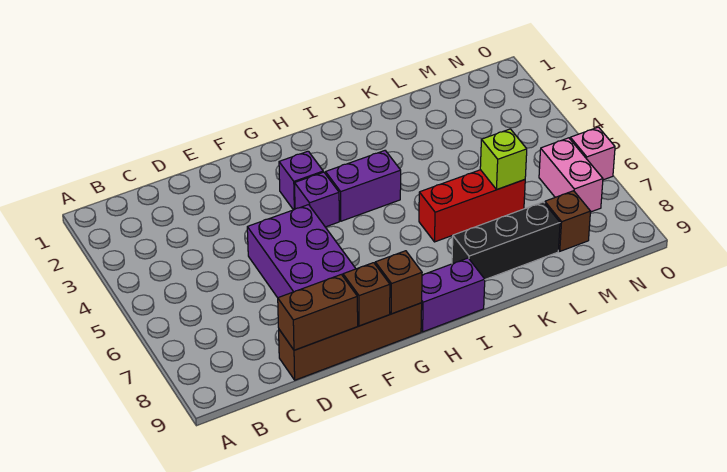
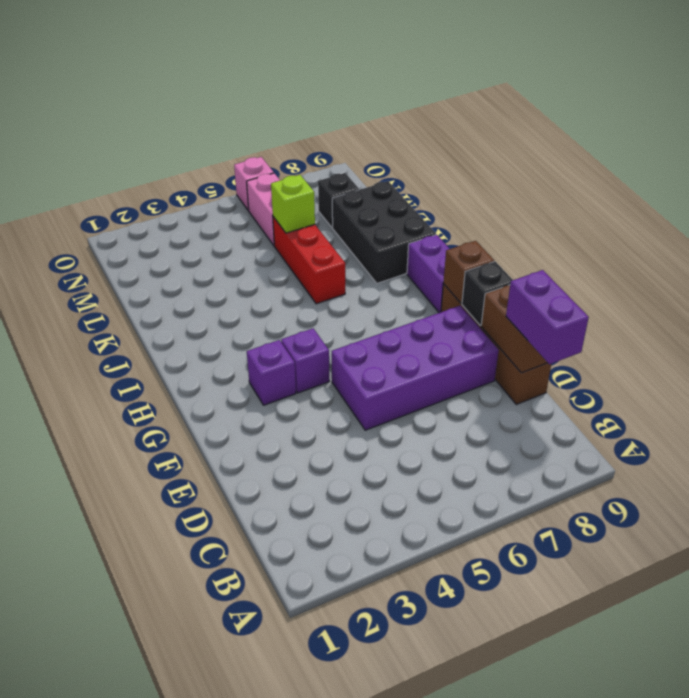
brown 1x1 brick [343,263,390,326] -> black 1x1 brick [462,261,513,325]
purple 1x2 brick [326,151,401,221] -> purple 1x2 brick moved to [506,270,589,364]
black 1x3 brick [452,202,560,279] -> black 2x3 brick [332,181,436,283]
brown 1x1 brick [545,191,590,251] -> black 1x1 brick [318,173,359,228]
pink 1x2 brick [539,138,603,212] -> pink 1x2 brick turned to [247,173,280,245]

